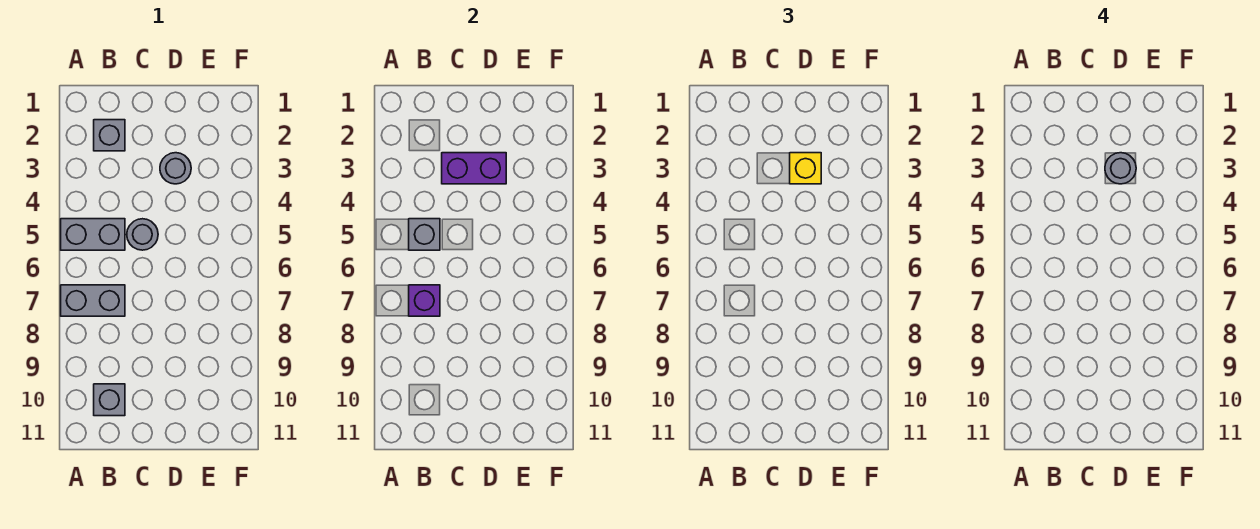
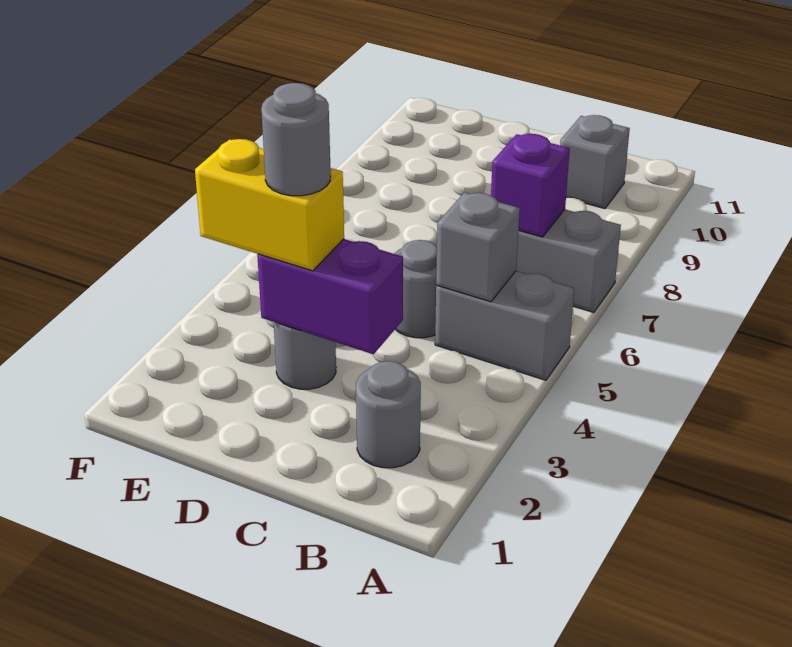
grey 1x1 brick [94,120,125,151] -> grey 1x1 round brick [356,361,421,468]
yellow 1x1 brick [790,153,821,184] -> yellow 1x2 brick [195,139,344,271]

